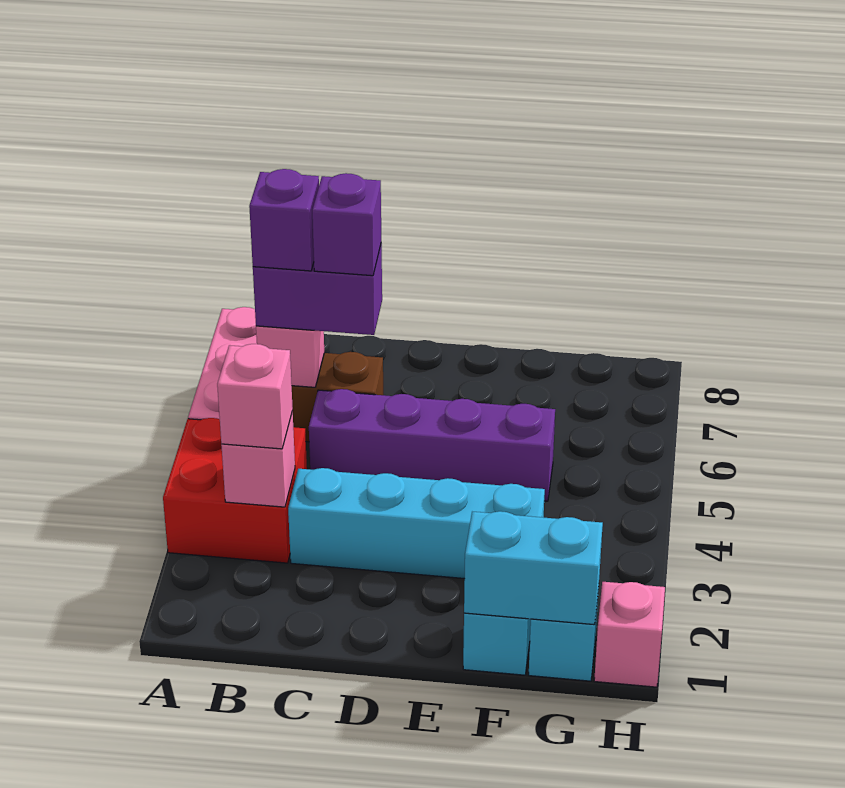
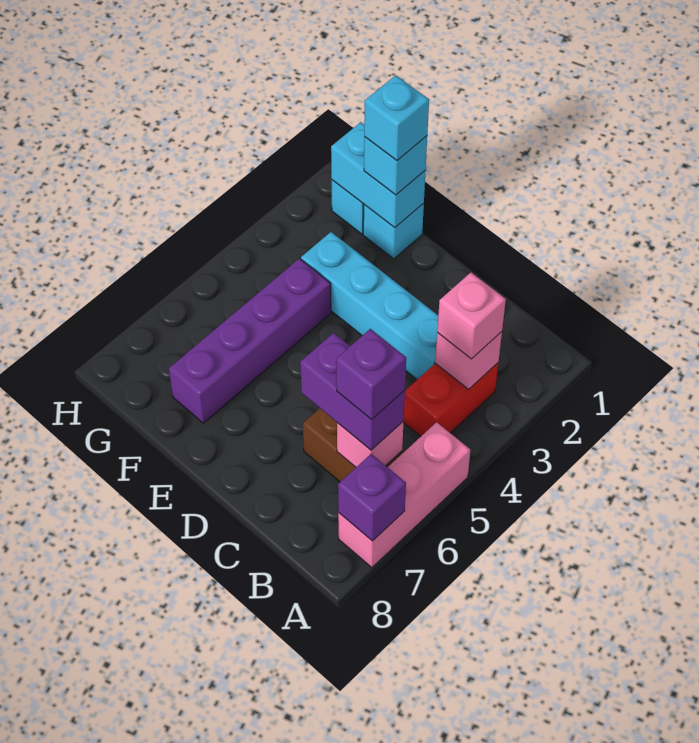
red 2x2 brick [163,418,307,563] -> red 1x2 brick [403,363,498,436]
purple 1x4 brick [309,389,555,501] -> purple 1x4 brick turned to [169,259,331,423]
purple 1x1 brick [312,173,381,276] -> purple 1x1 brick moved to [338,454,406,541]
none -> cyan 1x1 brick [364,136,427,195]
none -> cyan 1x1 brick [364,75,429,161]
pink 1x1 brick [594,582,665,687] -> none

